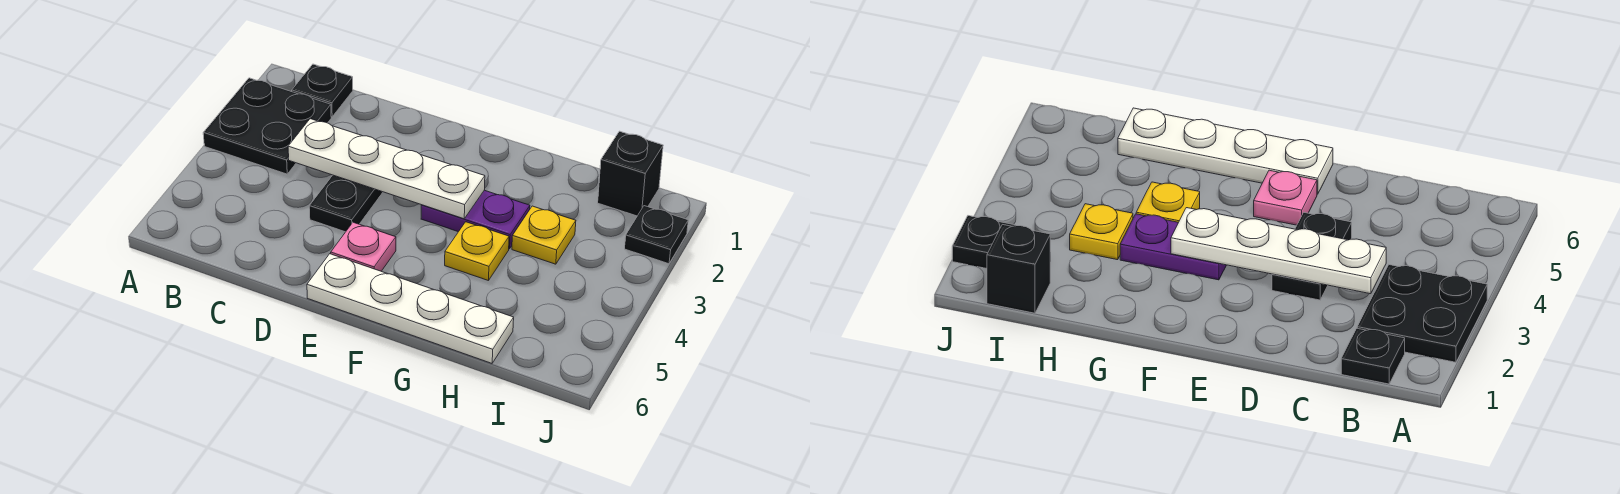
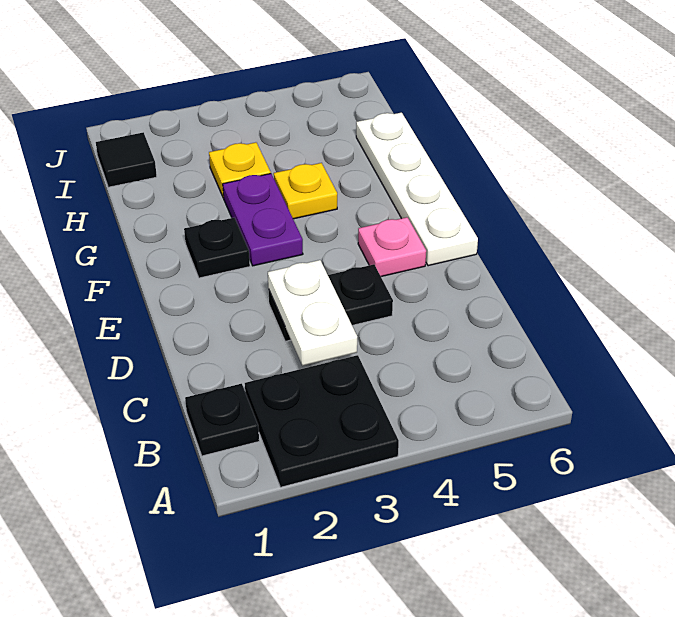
white 1x4 plate [288,119,485,219] -> white 1x2 plate [268,260,357,366]
black 1x1 brick [598,131,663,216] -> black 1x1 tile [96,132,157,187]
black 1x1 plate [625,206,688,264] -> black 1x1 plate moved to [184,218,250,278]

